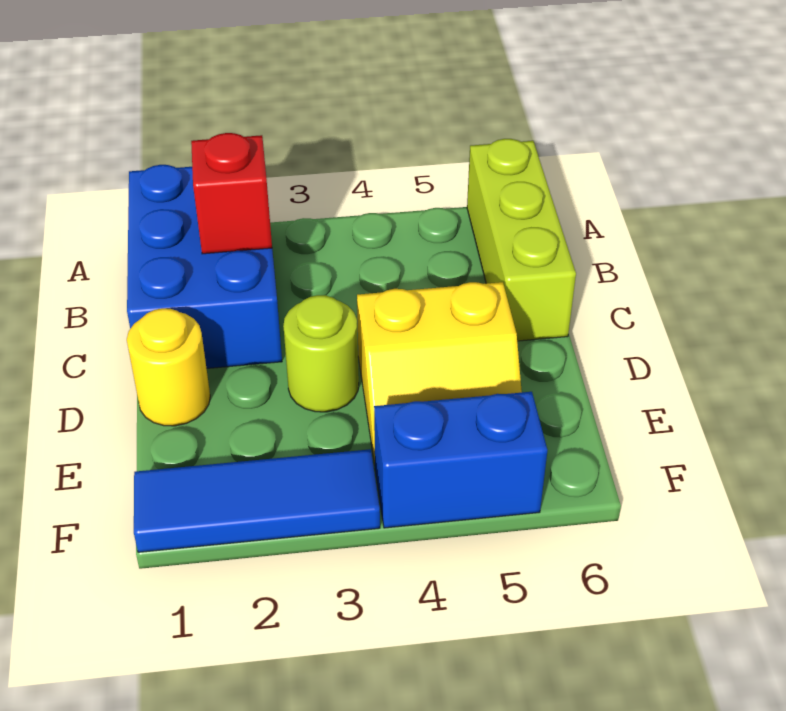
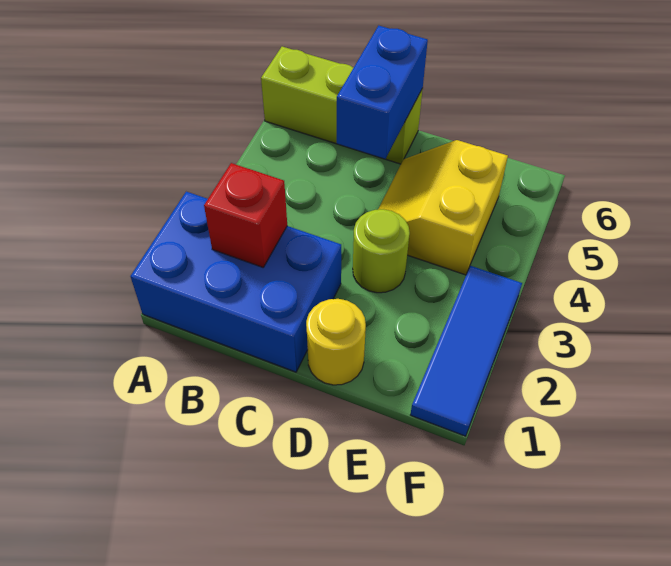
yellow 2x2 slope [357,282,522,465] -> yellow 2x2 slope turned to [378,140,508,275]
blue 1x2 brick [374,392,547,528] -> blue 1x2 brick moved to [337,26,428,159]

